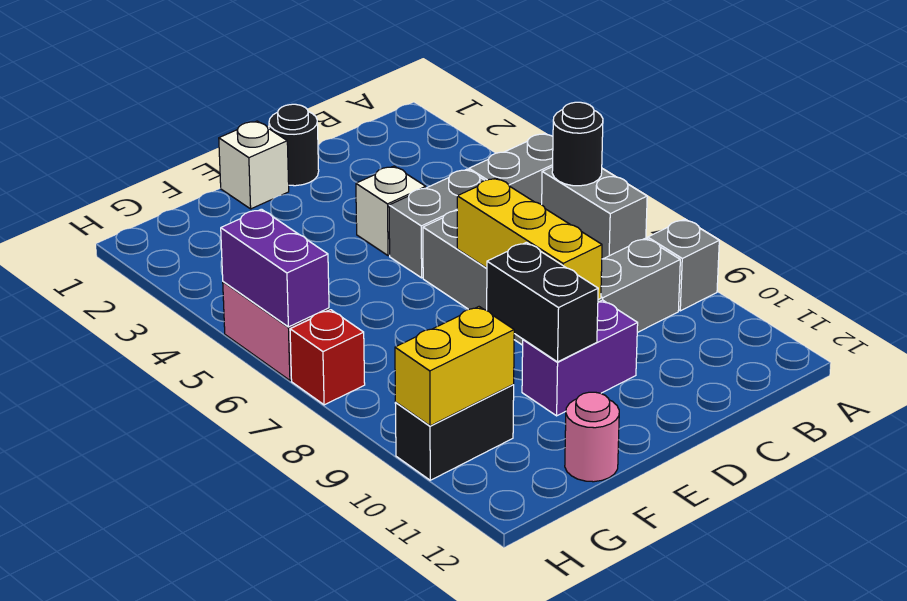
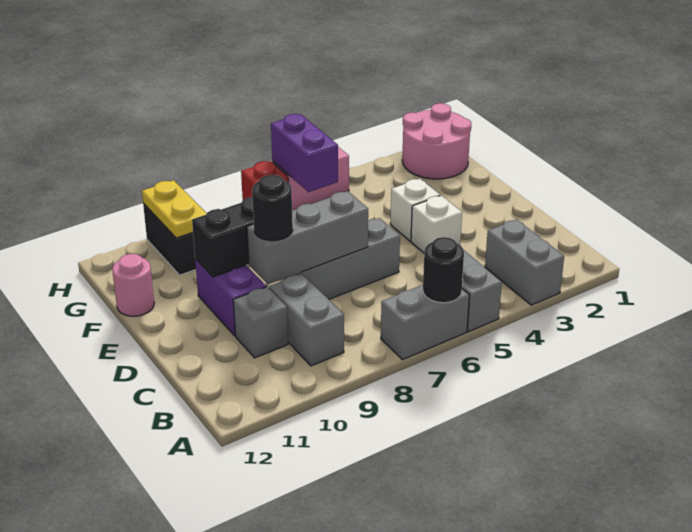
grey 1x1 brick [648,219,719,311] -> grey 1x1 brick moved to [233,287,288,358]
grey 1x2 brick [389,169,485,278] -> grey 1x2 brick moved to [485,219,564,305]
black 1x1 round brick [269,104,319,186] -> black 1x1 round brick moved to [252,175,293,241]
yellow 1x3 brick [457,178,602,299] -> grey 1x3 brick [247,191,368,284]
white 1x1 brick [219,121,289,209] -> white 1x1 brick moved to [390,179,440,241]
none -> pink 2x2 round brick [402,103,471,179]
yellow 1x2 brick [395,307,514,426] -> yellow 1x2 plate [142,180,207,238]
purple 1x2 brick [221,209,329,327] -> purple 1x2 brick turned to [271,114,338,192]

